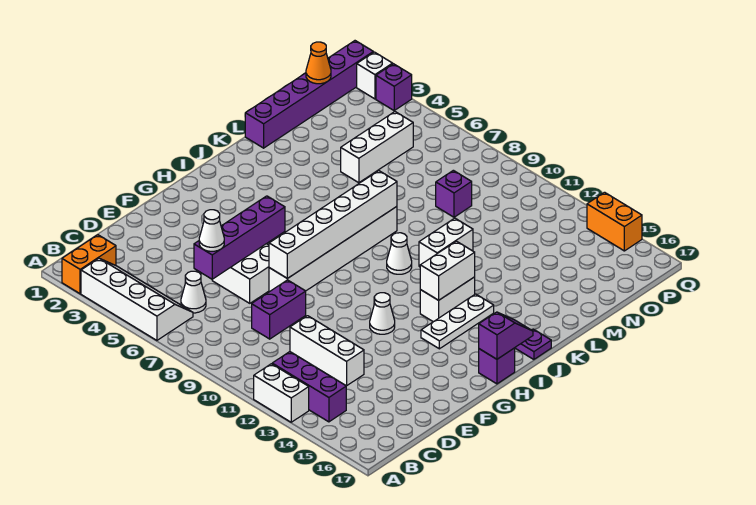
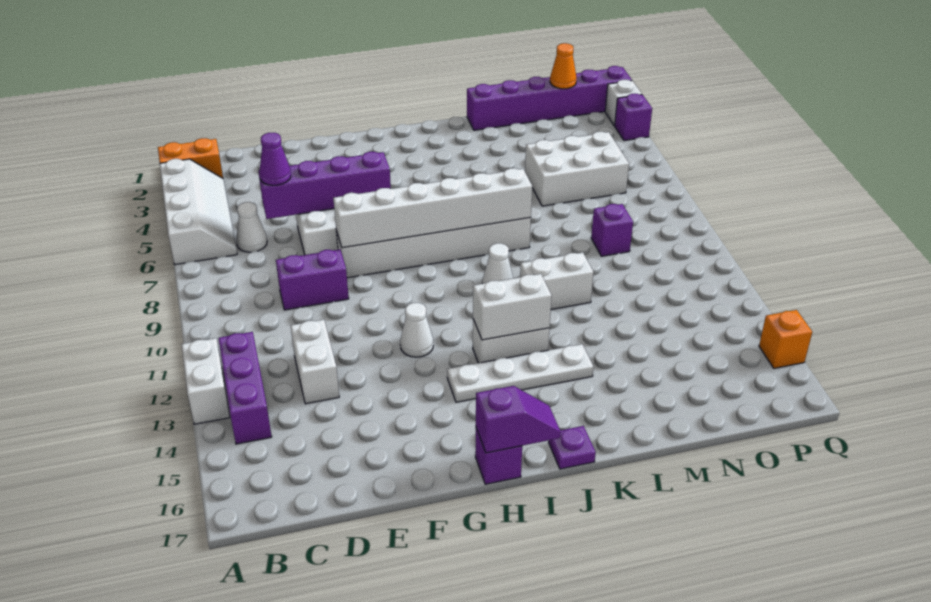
white 1x1 cone [199,210,224,251] -> purple 1x1 cone [259,133,291,185]
white 1x3 brick [290,316,364,386] -> white 1x2 brick [291,320,339,404]
white 1x3 plate [421,294,494,349] -> white 1x4 plate [447,344,593,402]
white 1x3 brick [341,112,413,183] -> white 2x3 brick [525,131,629,206]
orange 1x2 brick [587,192,642,251] -> orange 1x1 brick [759,310,812,368]

